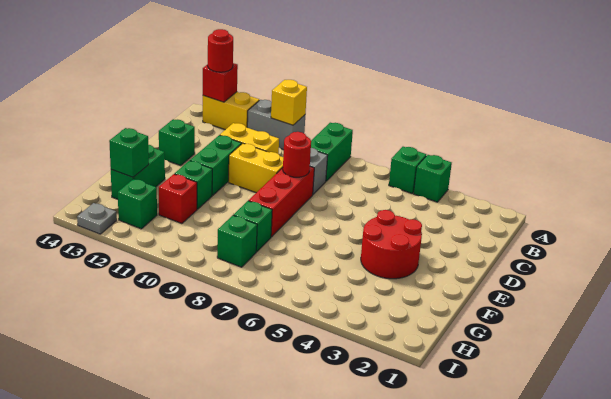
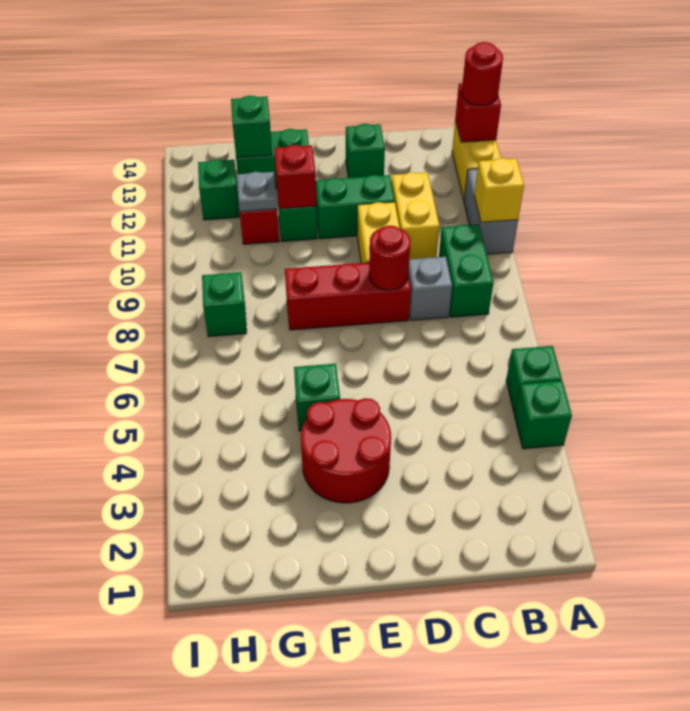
green 1x2 brick [311,123,353,181] -> green 1x2 brick turned to [439,224,493,317]
none -> red 1x1 brick [274,145,317,209]
green 1x1 brick [233,201,272,252] -> green 1x1 brick moved to [294,364,340,431]
grey 1x1 plate [77,203,117,234] -> grey 1x1 plate moved to [237,172,277,212]

